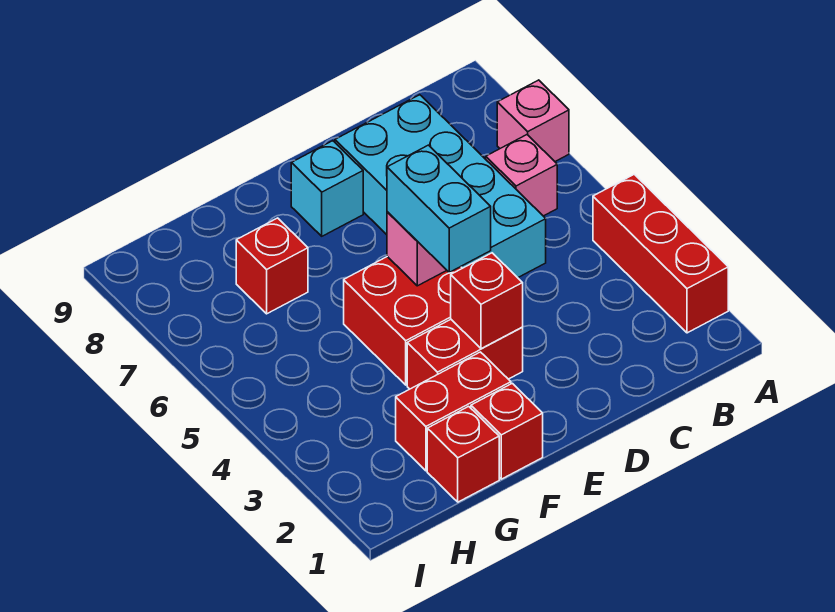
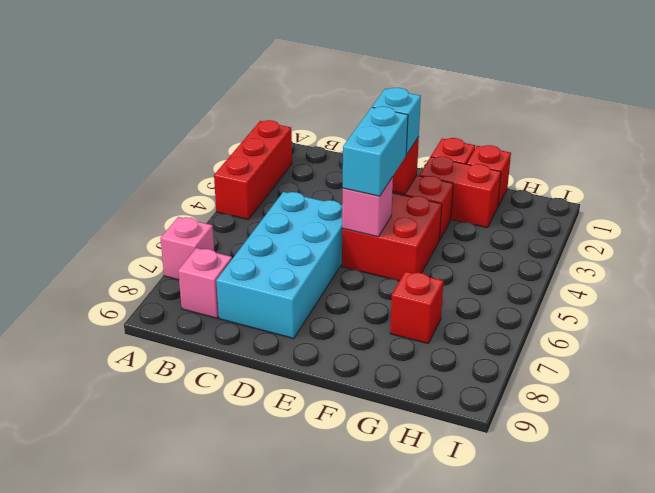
pink 1x1 brick [486,135,557,216] -> pink 1x1 brick moved to [178,248,232,318]
cyan 1x1 brick [291,141,363,236] -> cyan 1x1 brick moved to [372,88,421,154]

